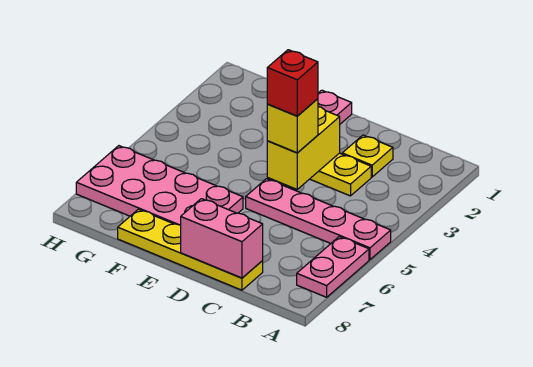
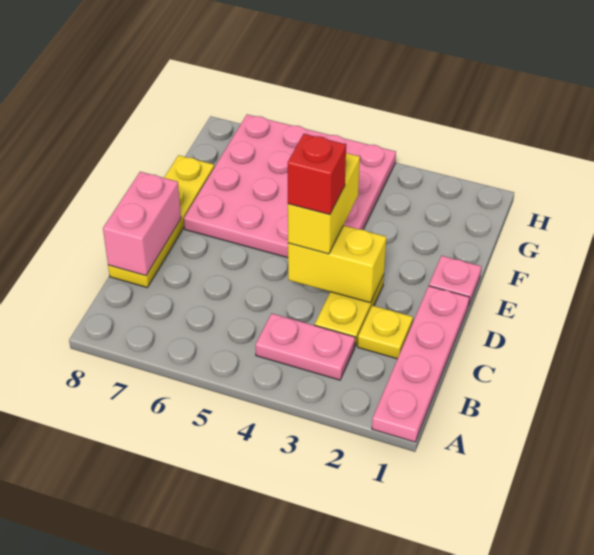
pink 1x4 plate [246,179,391,260] -> pink 1x4 plate moved to [372,286,469,442]
pink 1x2 plate [297,237,369,297] -> pink 1x2 plate moved to [255,313,355,380]
yellow 1x1 brick [267,99,318,153] -> yellow 1x2 brick [288,153,360,254]
pink 2x4 plate [76,146,243,225] -> pink 4x4 plate [184,114,396,258]

